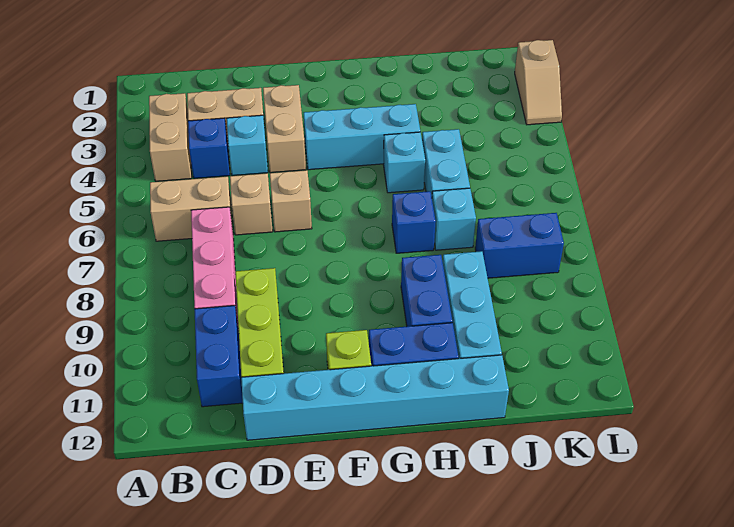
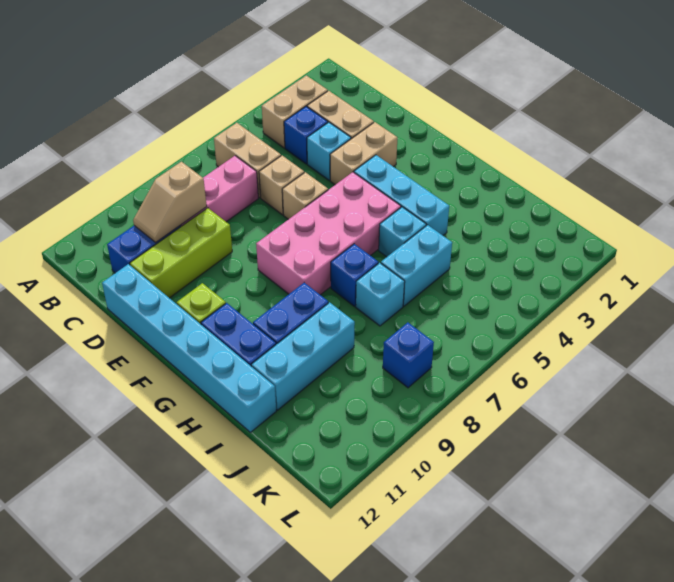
none -> pink 2x4 brick [256,172,401,295]
blue 1x2 brick [475,213,564,278] -> blue 1x1 brick [383,322,434,388]
tan 1x2 slope [515,40,562,125] -> tan 1x2 slope moved to [133,162,207,242]

